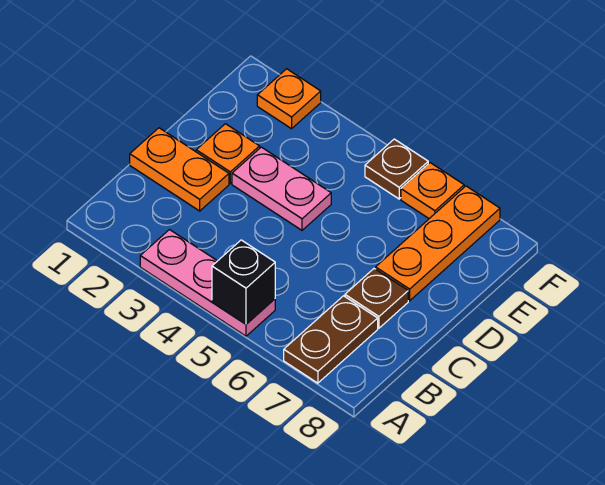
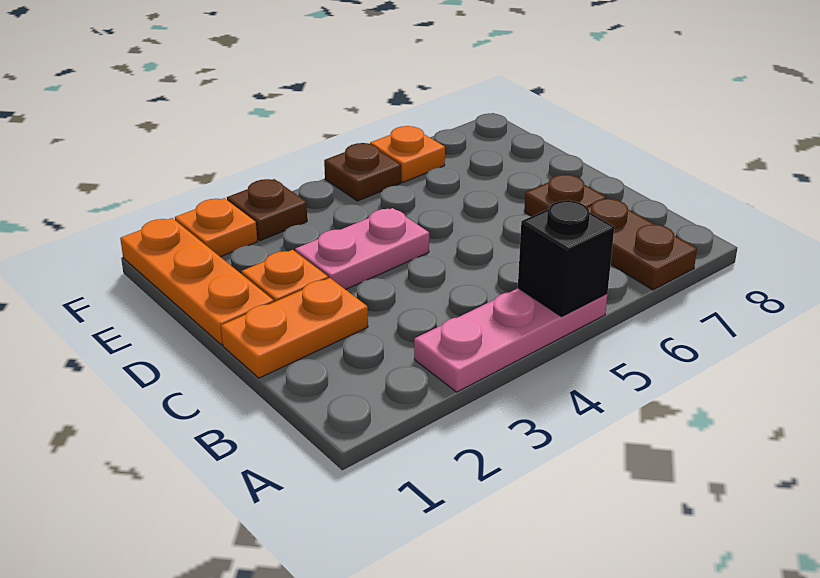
orange 1x3 plate [376,186,500,301] -> orange 1x3 plate moved to [120,218,274,345]
none -> brown 1x1 plate [227,179,307,241]

